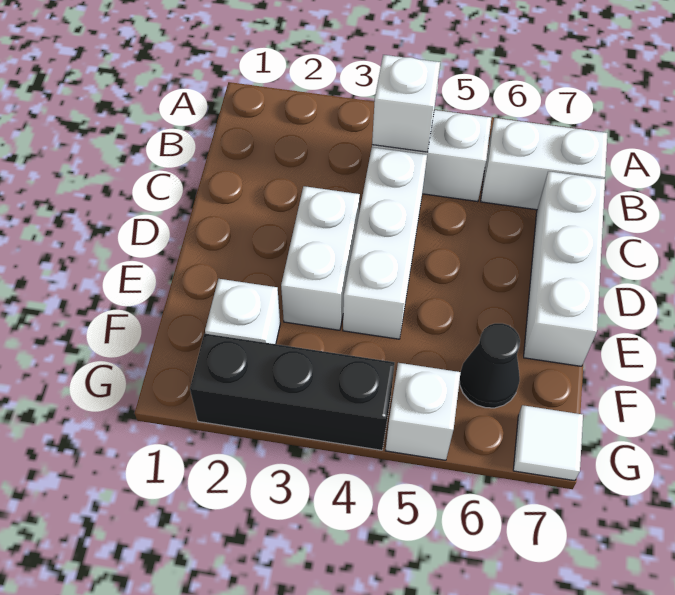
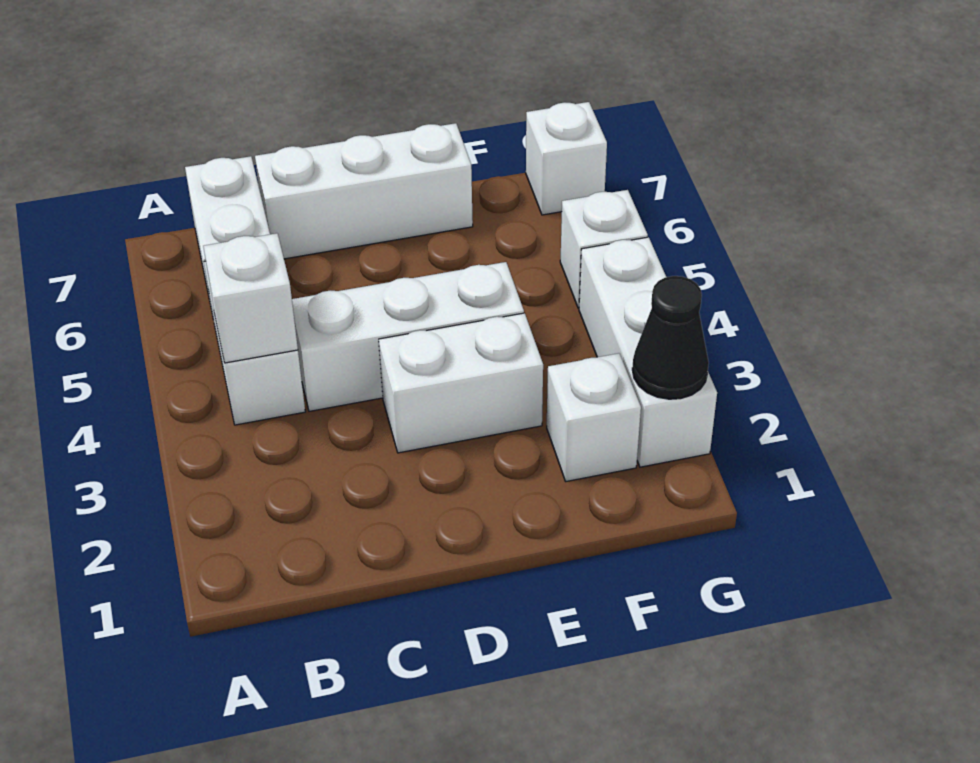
black 1x1 cone [460,323,520,408] -> black 1x1 cone moved to [632,276,709,399]
black 1x3 brick [190,333,395,450] -> white 1x3 brick [579,237,717,467]
white 1x1 tile [513,405,583,481] -> white 1x1 brick [526,102,607,215]

